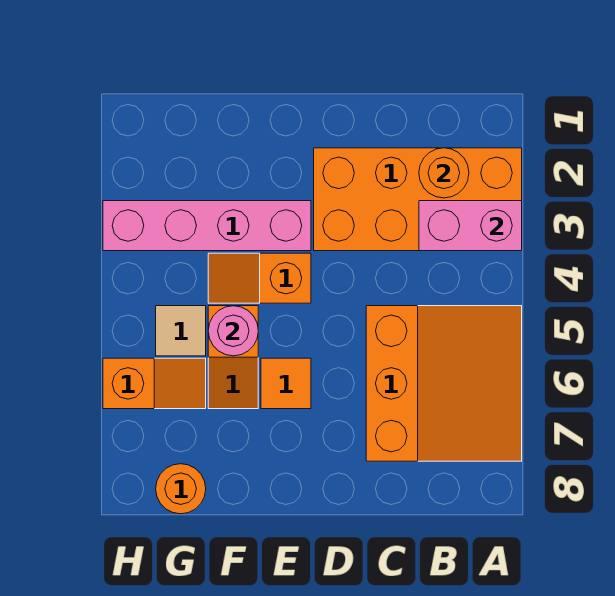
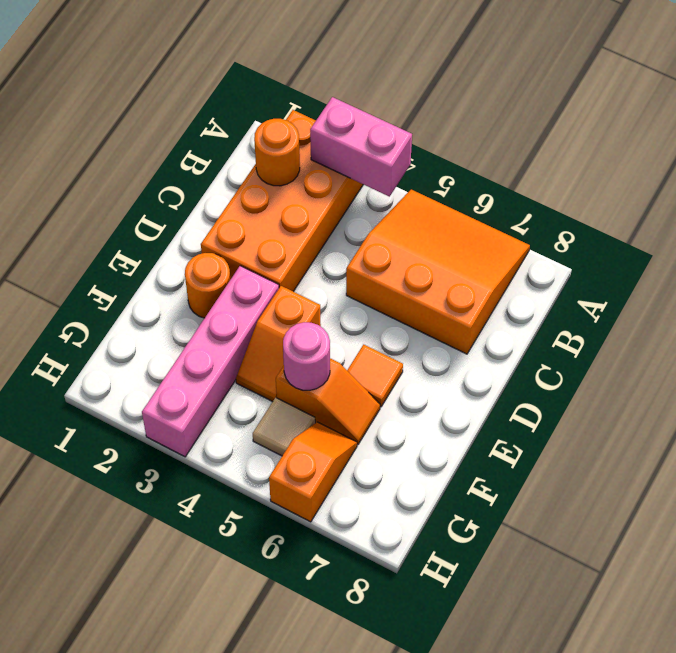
pink 1x2 brick [419,201,522,251] -> pink 1x2 brick turned to [310,97,412,197]
orange 1x1 round brick [156,464,206,514] -> orange 1x1 round brick moved to [185,253,231,318]

